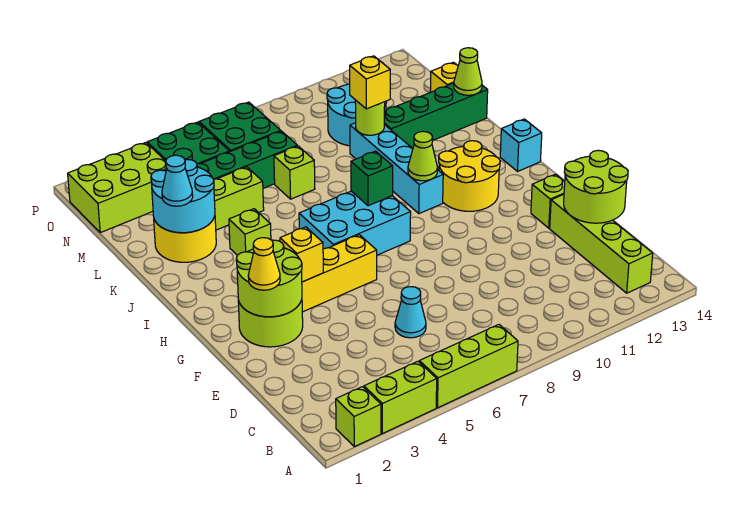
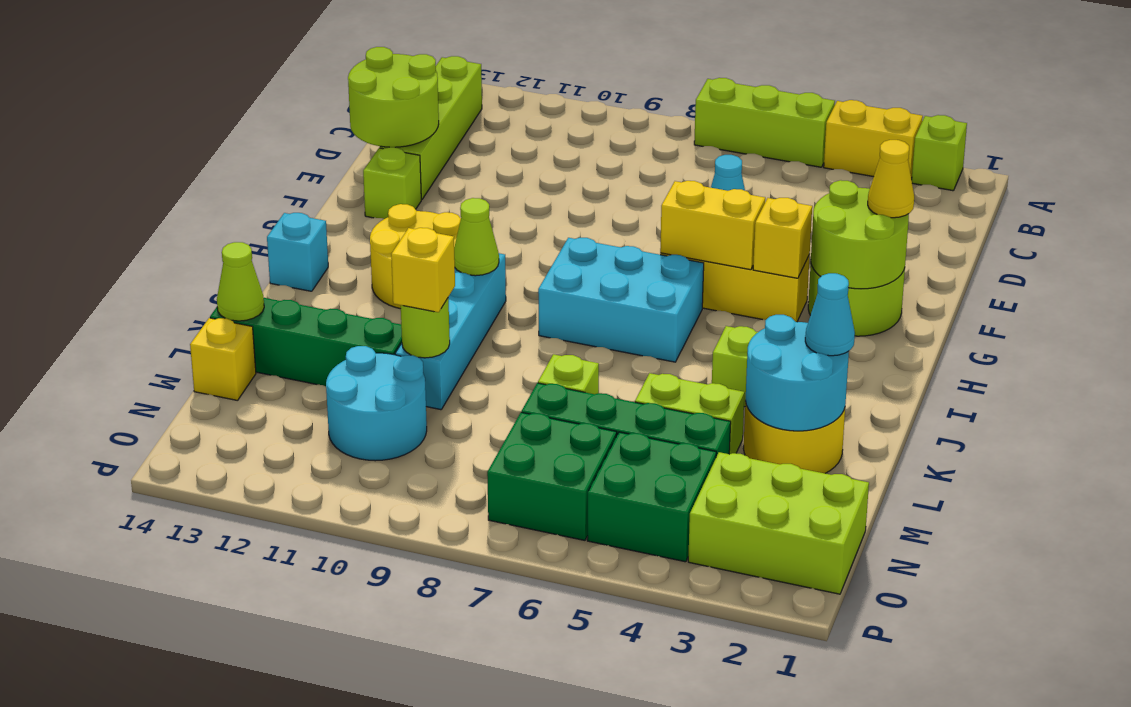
lime 1x2 brick [364,361,437,434] -> yellow 1x2 brick [824,100,923,178]
none -> yellow 1x2 brick [660,181,765,270]
green 1x1 brick [351,151,393,206] -> none

